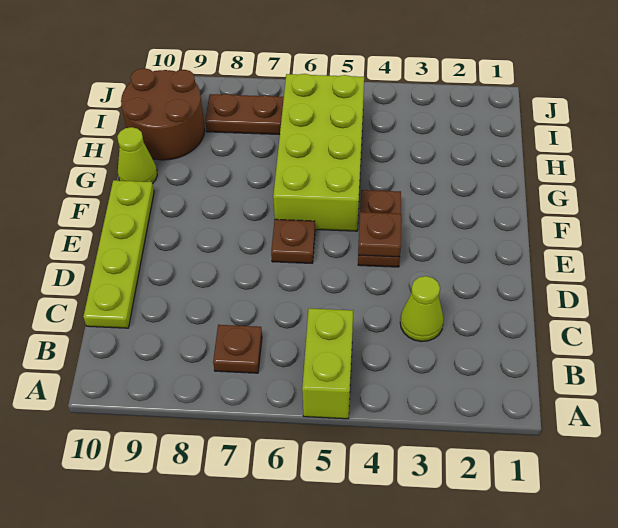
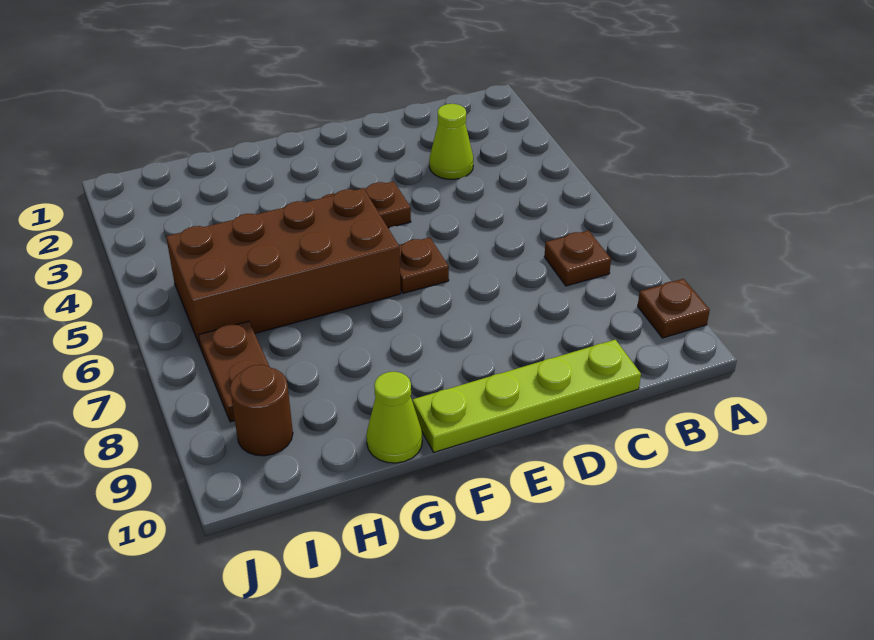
lime 1x2 brick [302,308,353,419] -> none
brown 1x1 plate [358,212,401,257] -> brown 1x1 plate moved to [638,279,710,338]
lime 2x4 brick [273,74,364,231] -> brown 2x4 brick [166,188,401,348]
brown 2x2 round brick [121,68,205,160] -> brown 1x1 round brick [230,365,293,456]

